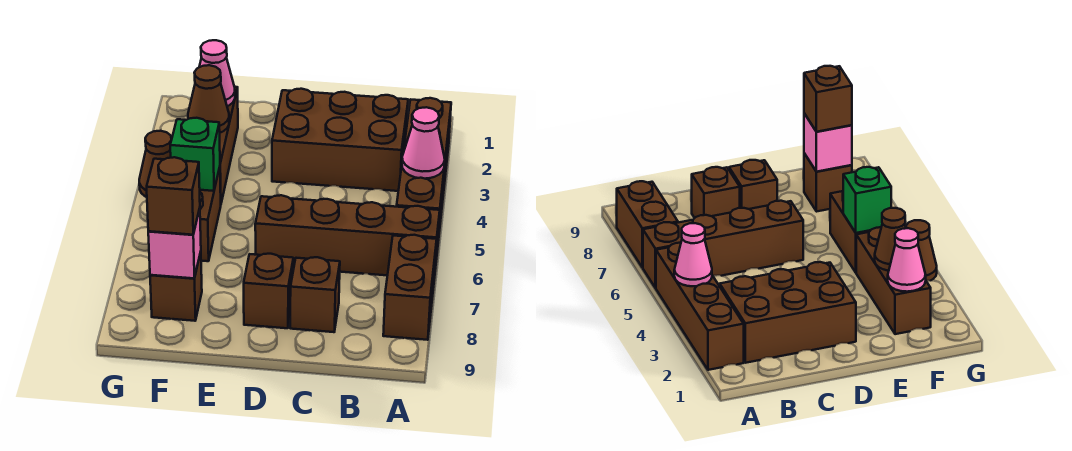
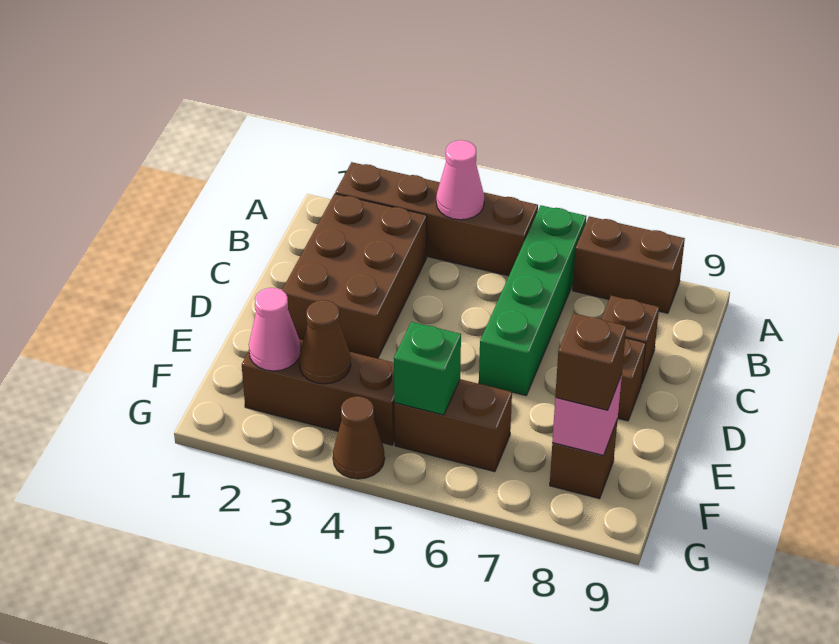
brown 1x4 brick [255,195,440,275] -> green 1x4 brick [479,205,586,396]

